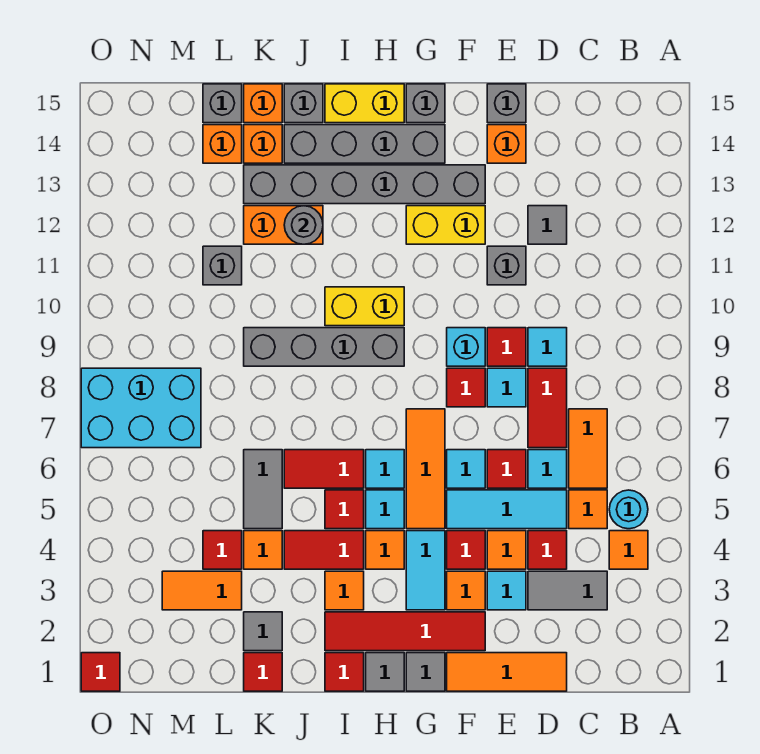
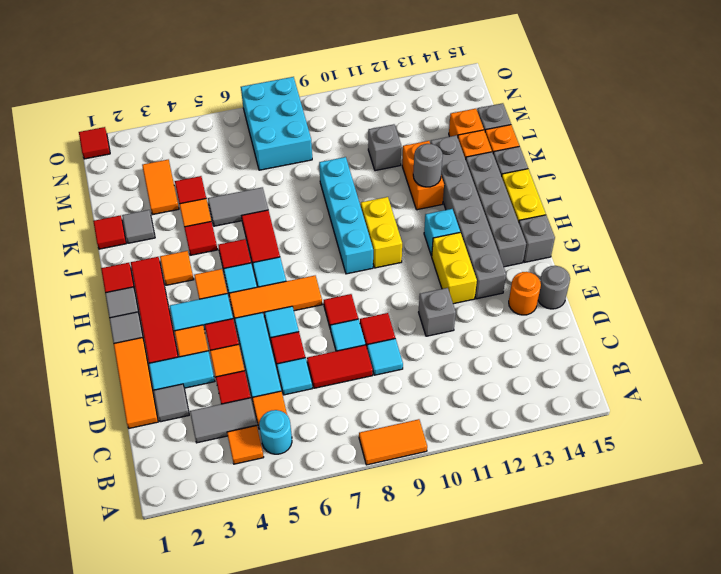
grey 1x2 tile [528,571,607,610] -> grey 1x2 tile turned to [190,398,257,443]
orange 1x2 tile [569,409,607,488] -> orange 1x2 tile moved to [359,419,427,465]
grey 1x1 tile [528,206,567,244] -> grey 1x1 tile moved to [154,384,189,422]
cyan 1x1 tile [487,571,526,610] -> cyan 1x2 tile [149,351,215,390]
orange 1x1 brick [487,125,526,163] -> orange 1x1 round brick [509,272,541,315]
grey 1x1 brick [487,84,526,123] -> grey 1x1 round brick [538,266,570,309]
cyan 1x1 brick [447,328,485,366] -> cyan 1x1 brick moved to [424,209,460,256]
grey 1x4 brick [244,328,404,366] -> cyan 1x4 brick [319,157,373,274]
red 1x2 tile [284,531,364,569] -> red 1x1 tile [184,221,217,255]

